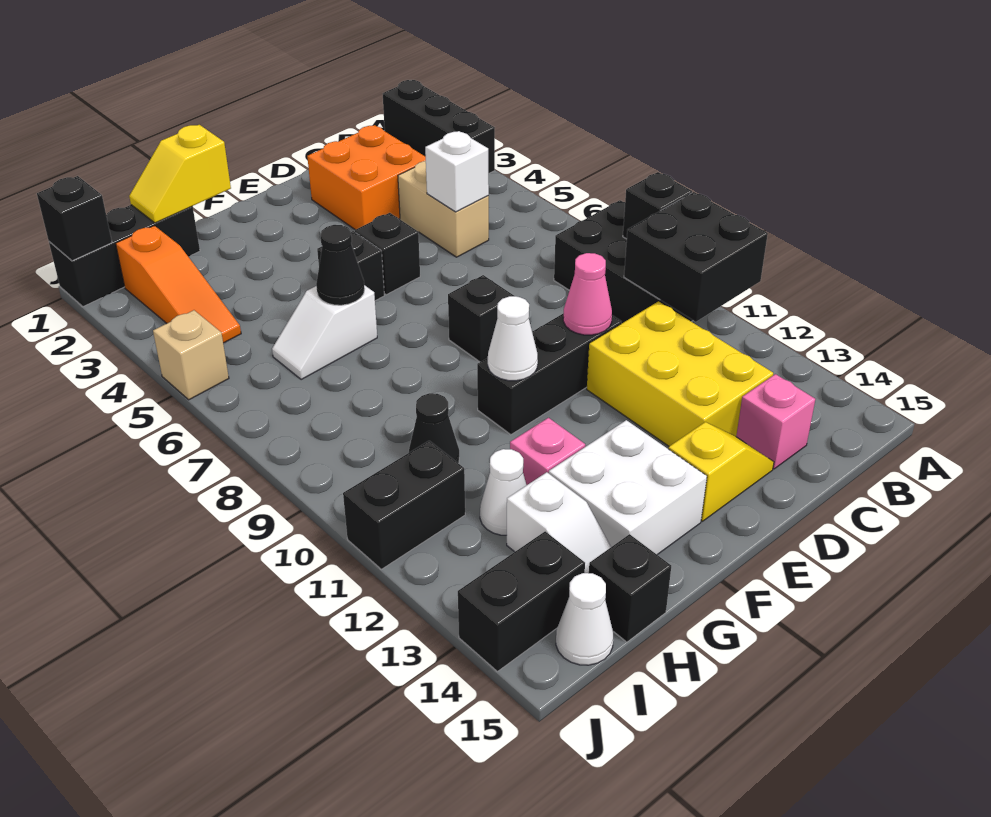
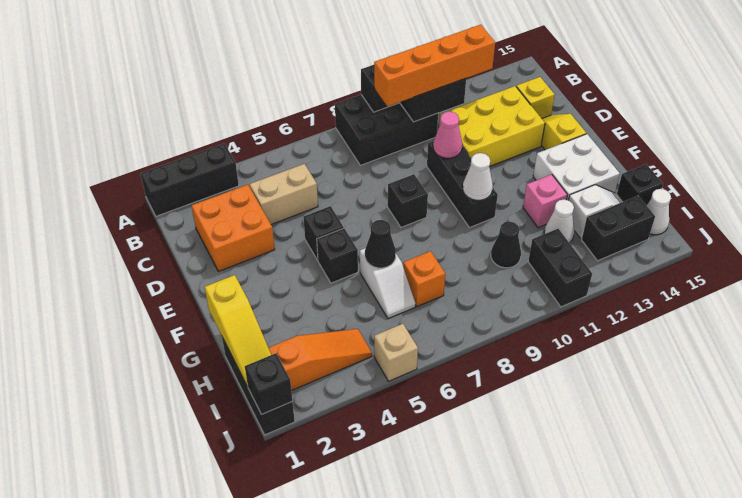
none -> orange 1x4 brick [374,25,495,106]
white 1x1 brick [425,131,489,212] -> none
pink 1x1 brick [736,374,815,469] -> yellow 1x1 brick [516,77,555,118]
yellow 1x2 slope [129,125,231,223] -> yellow 1x3 slope [205,275,271,387]
none -> orange 1x1 brick [403,251,445,307]
black 1x2 brick [458,531,585,671] -> black 1x2 brick turned to [581,196,655,261]

